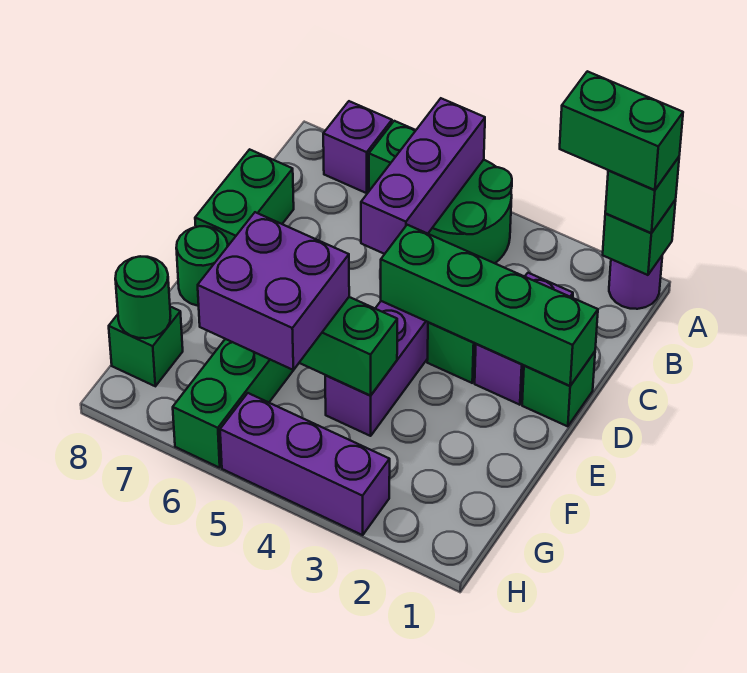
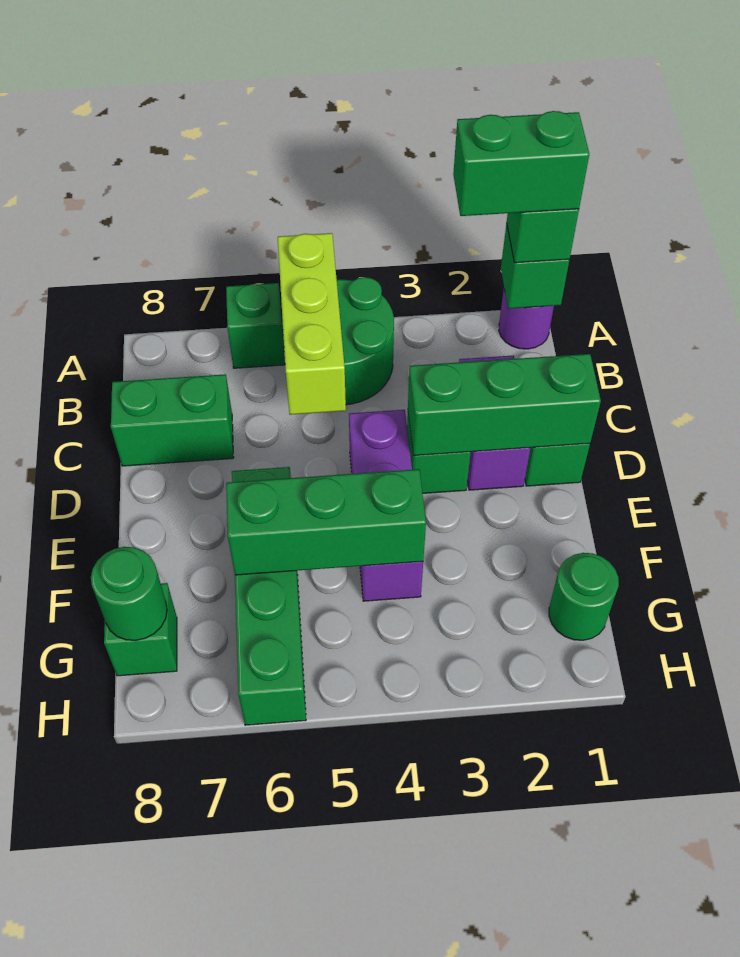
purple 1x3 brick [361,98,485,254] -> lime 1x3 brick [278,233,346,415]
purple 1x1 brick [323,101,392,193] -> none
green 1x2 brick [195,149,294,246] -> green 1x2 brick turned to [111,374,234,466]
green 1x4 brick [381,225,598,386] -> green 1x3 brick [408,354,601,456]
green 1x1 round brick [176,226,228,306] -> green 1x1 round brick moved to [549,553,619,640]
purple 2x2 brick [198,212,349,370] -> none
purple 1x3 brick [220,393,390,535] -> none

